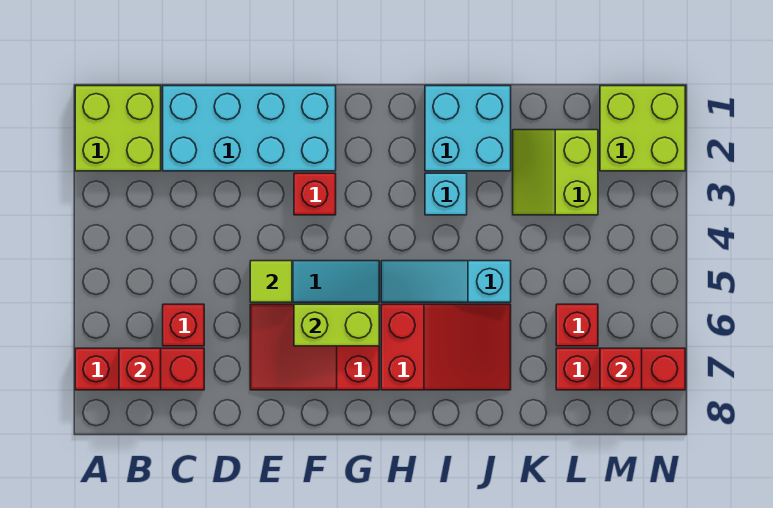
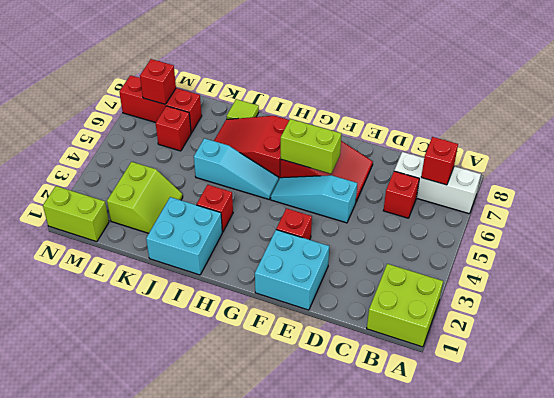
red 1x3 brick [75,348,204,390] -> white 1x3 brick [394,152,481,214]
cyan 2x4 brick [163,86,336,171] -> cyan 2x2 brick [255,230,329,310]
lime 1x1 tile [250,261,292,302] -> lime 1x1 tile moved to [227,99,259,119]
cyan 1x1 brick [425,173,467,215] -> red 1x1 brick [197,185,233,232]
lime 2x2 brick [600,86,685,171] -> lime 1x2 brick [43,186,109,242]

